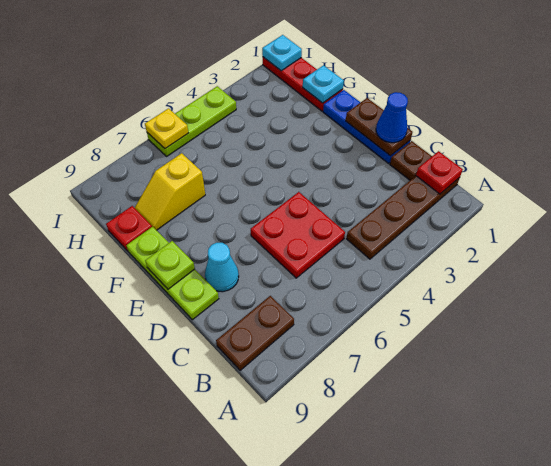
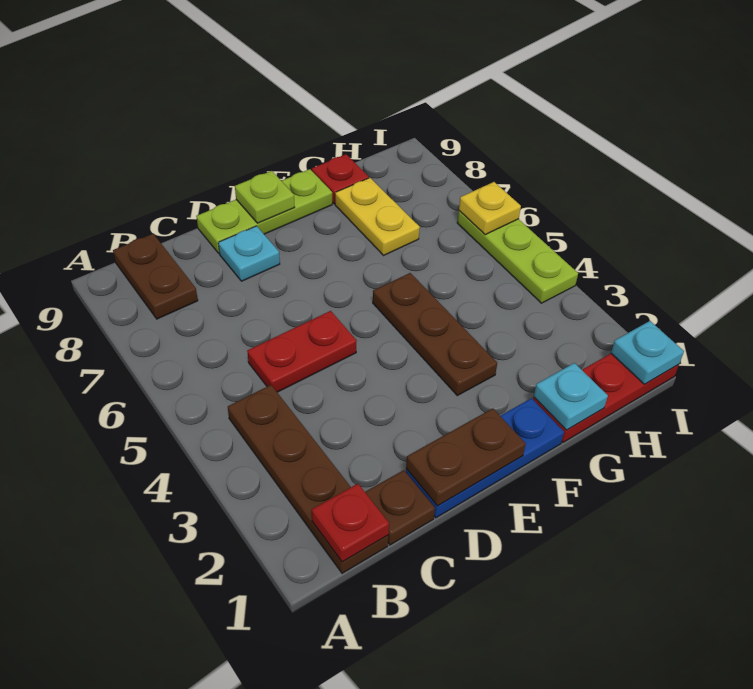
red 2x2 plate [251,192,345,278] -> red 1x2 plate [247,311,357,392]
blue 1x1 cone [376,92,408,143] -> none
cyan 1x1 cone [205,243,239,292] -> cyan 1x1 plate [218,226,280,281]
none -> brown 1x3 plate [373,273,497,396]
yellow 1x2 slope [135,153,205,230] -> yellow 1x2 plate [335,178,420,255]

